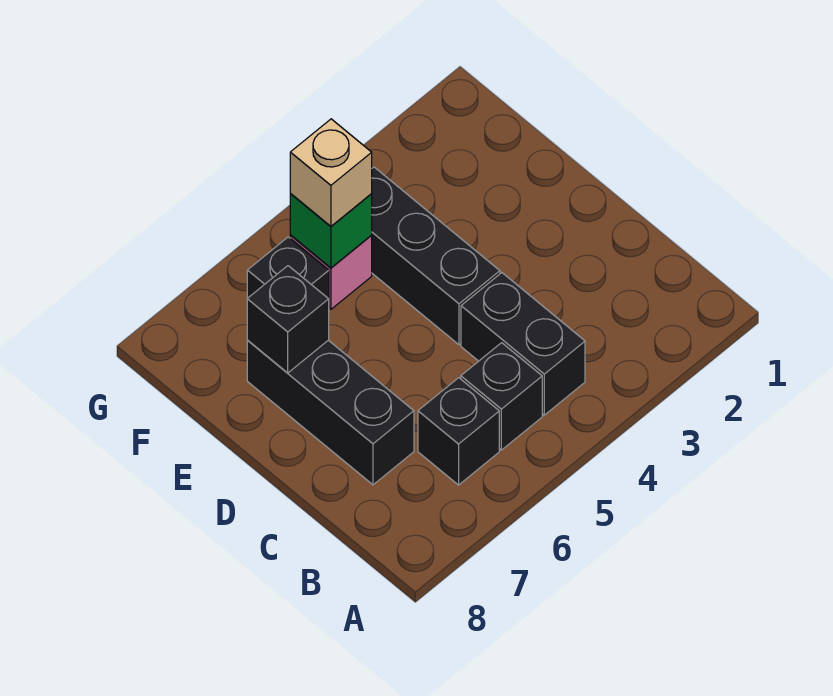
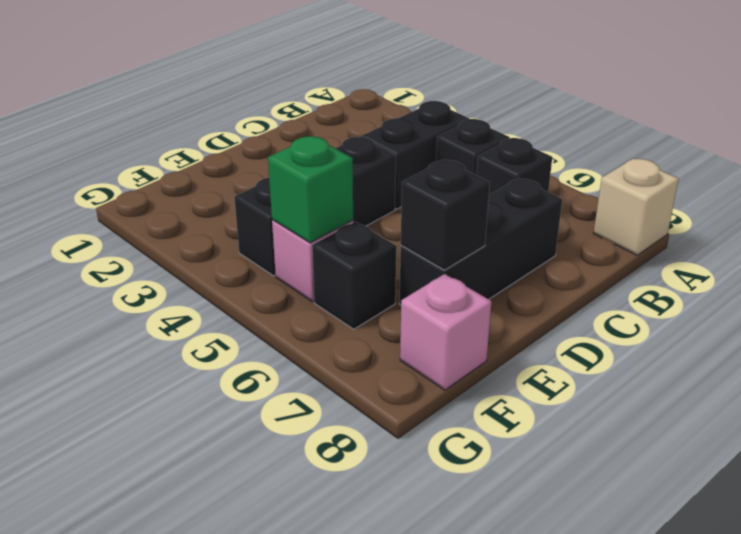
tan 1x1 brick [290,119,372,226] -> tan 1x1 brick moved to [594,158,679,255]
none -> pink 1x1 brick [400,274,492,390]

